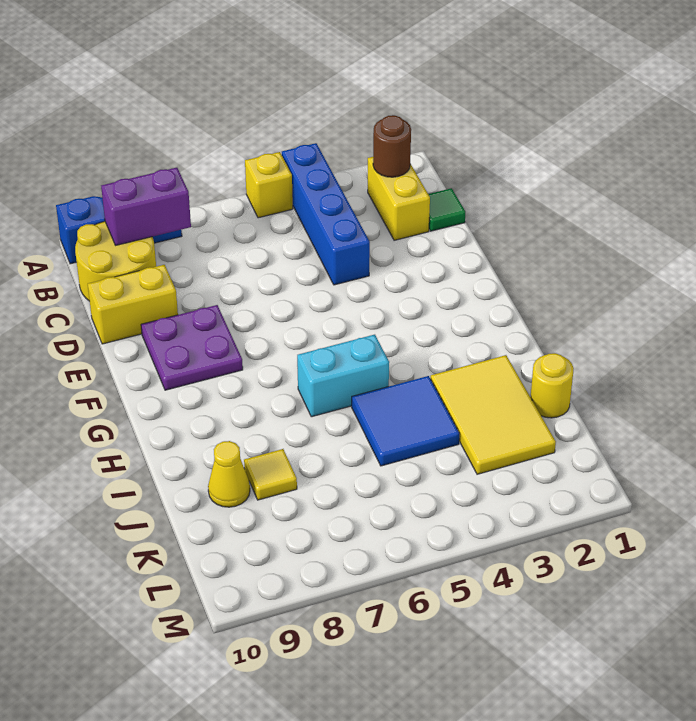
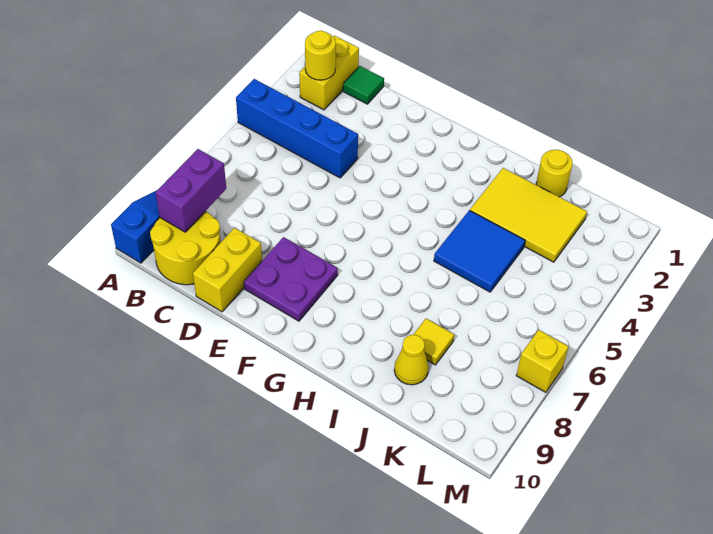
yellow 1x1 brick [245,152,293,218] -> yellow 1x1 brick moved to [516,330,569,392]
yellow 1x2 brick [368,157,430,240] -> yellow 1x2 brick turned to [299,36,359,110]
brown 1x1 round brick [373,115,411,177] -> yellow 1x1 round brick [305,31,336,80]
cyan 1x2 brick [297,335,389,417] -> none

